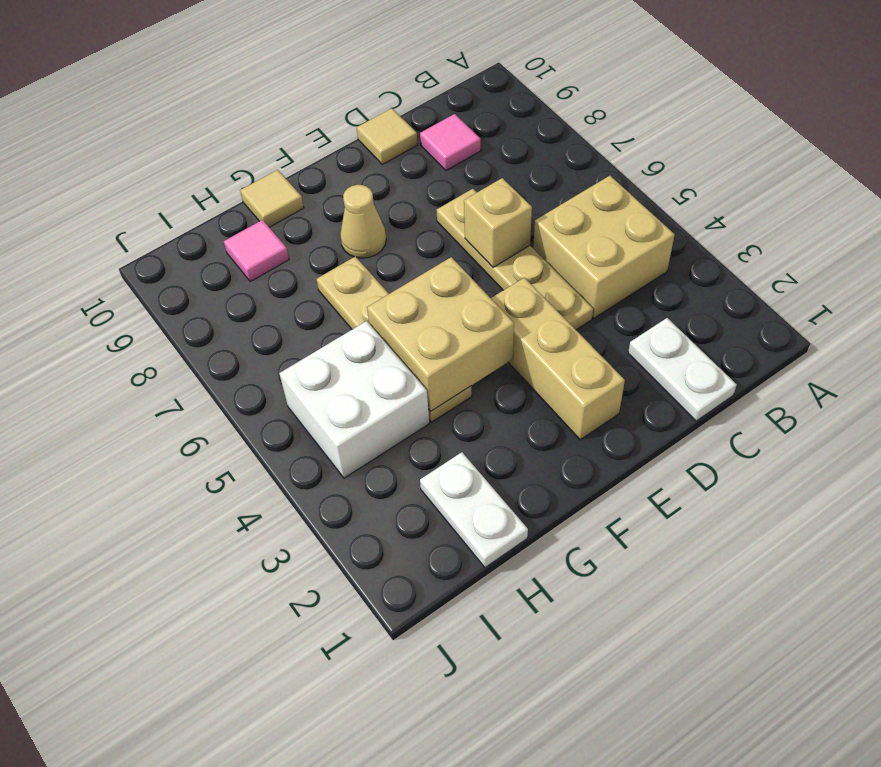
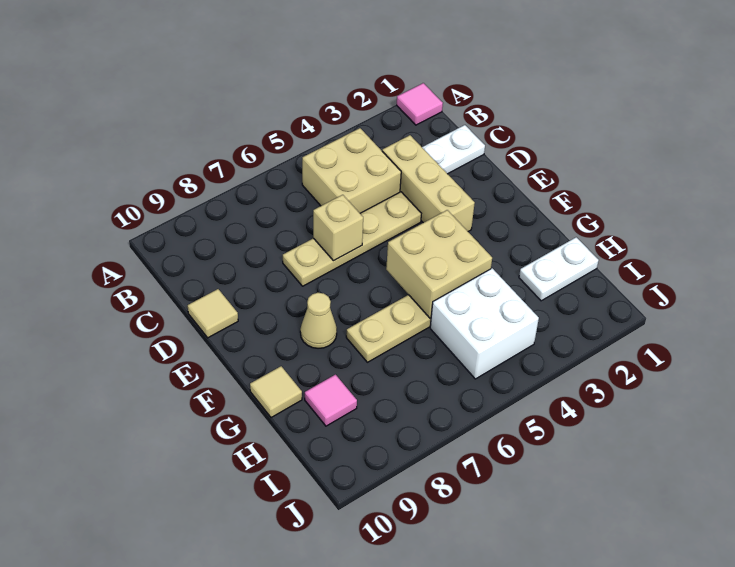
pink 1x1 tile [420,114,481,171] -> pink 1x1 tile moved to [397,83,443,125]
tan 1x3 brick [491,278,625,440] -> tan 1x3 brick turned to [382,135,475,231]

